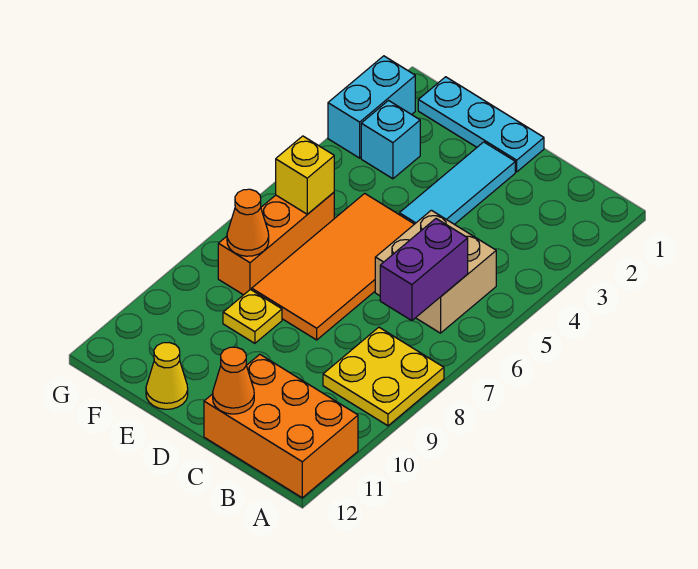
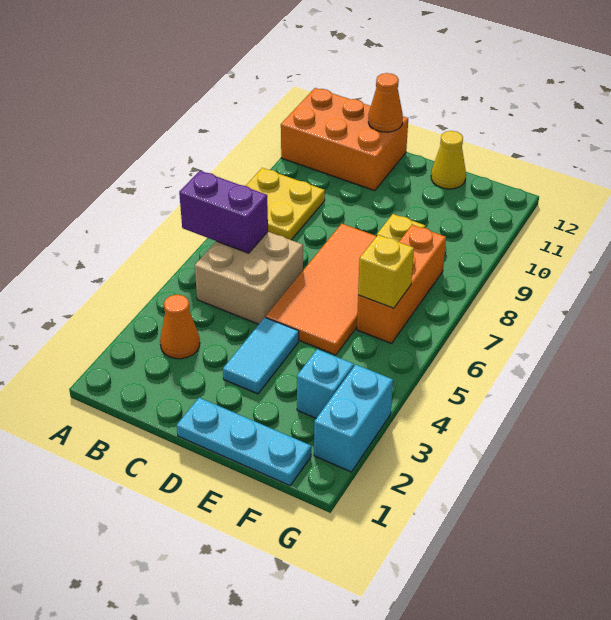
purple 1x2 brick [380,219,468,321] -> purple 1x2 brick turned to [179,171,268,253]
cyan 1x3 tile [399,142,515,224] -> cyan 1x2 tile [223,317,299,394]
orange 1x1 cone [227,189,269,256] -> orange 1x1 cone moved to [160,295,200,359]

